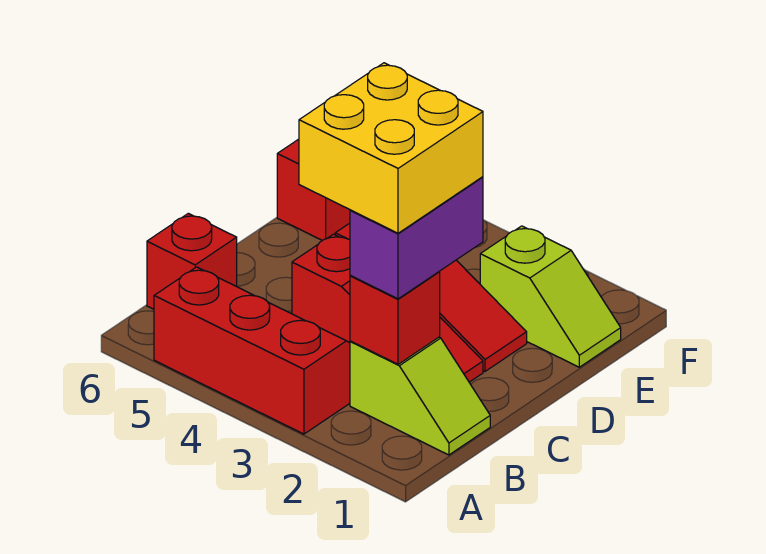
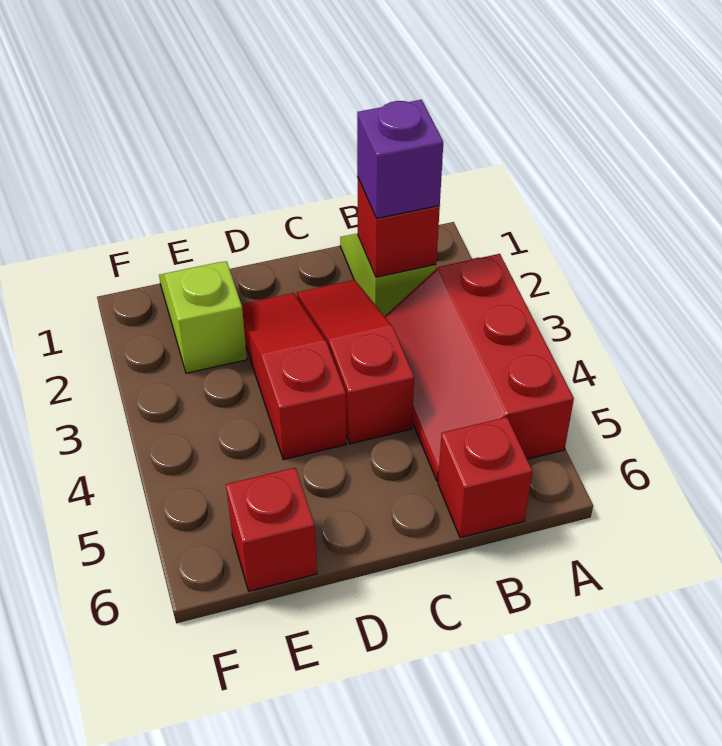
purple 1x2 brick [350,177,483,299] -> purple 1x1 brick [357,100,443,218]
yellow 2x2 brick [299,63,483,233] -> none

